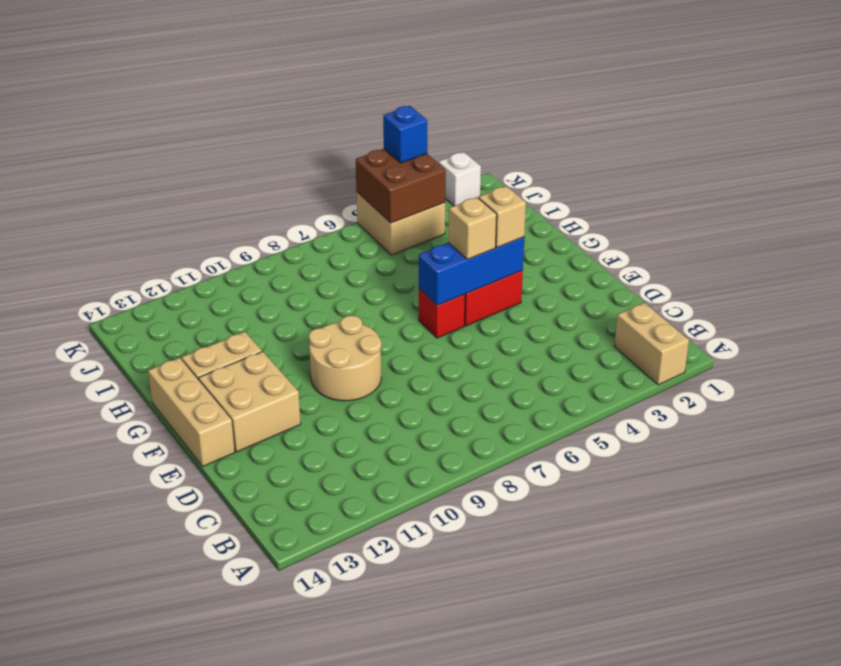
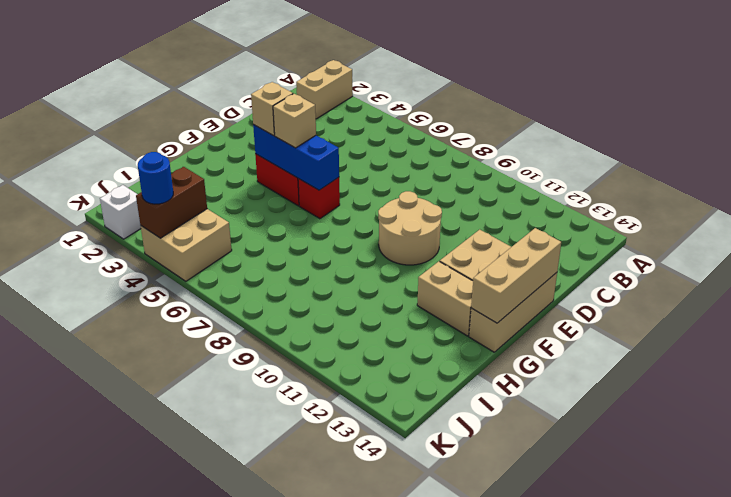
none -> tan 1x3 brick [471,228,561,323]
brown 2x2 brick [356,149,446,223] -> brown 1x2 brick [136,167,207,238]
blue 1x1 brick [383,106,427,163] -> blue 1x1 round brick [138,152,173,204]

